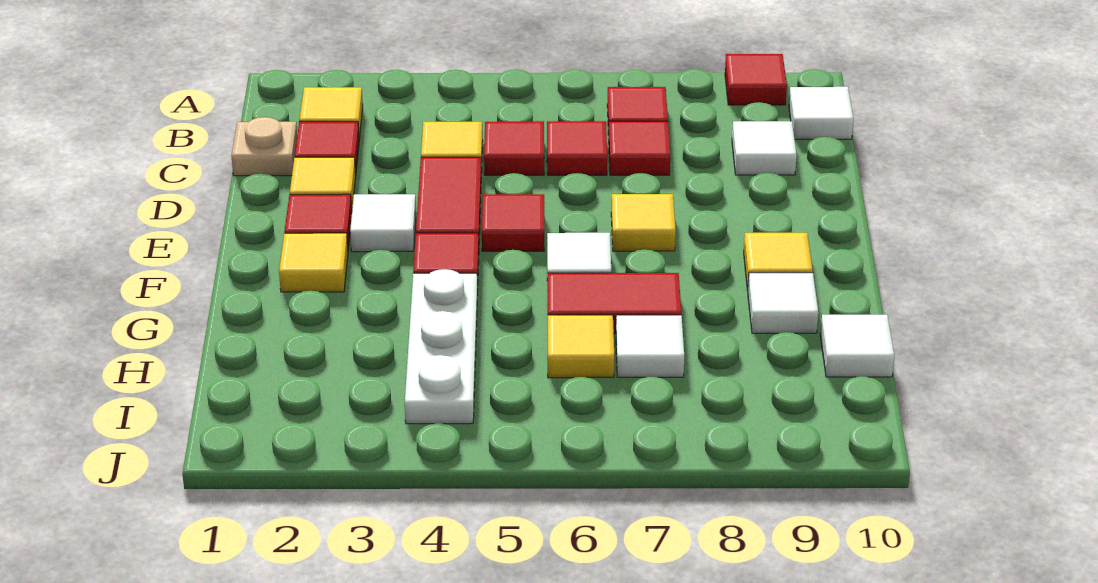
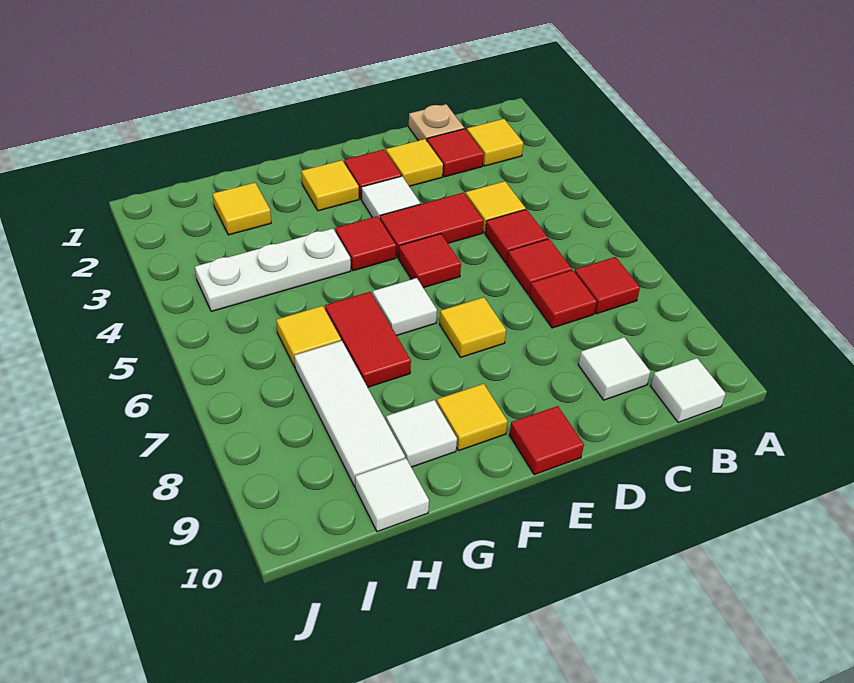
red 1x1 tile [725,54,787,105] -> red 1x1 tile moved to [509,406,584,475]
none -> yellow 1x1 tile [213,183,271,235]
white 1x1 tile [616,315,684,377] -> white 1x3 tile [294,341,405,487]

